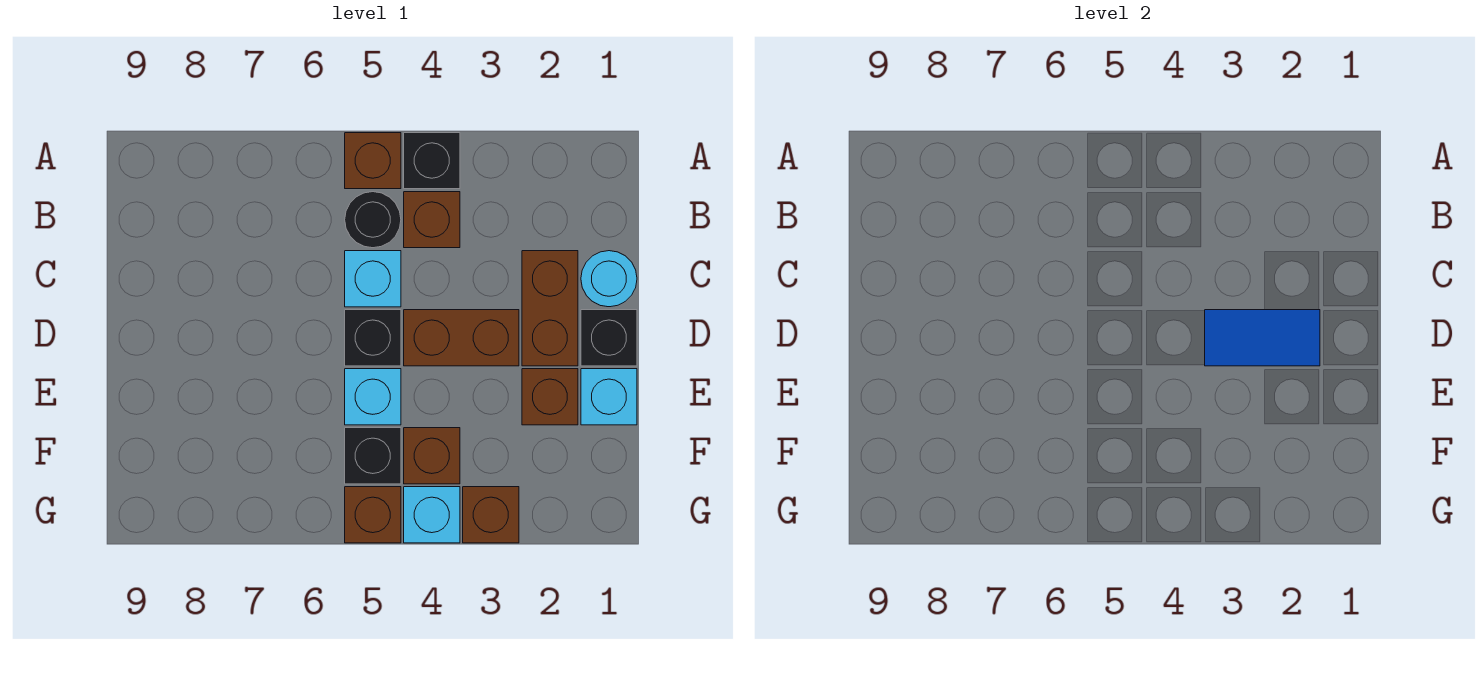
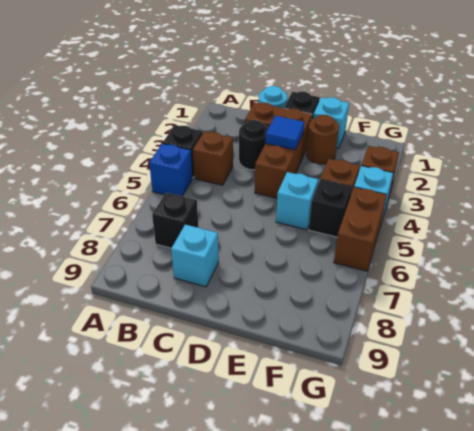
brown 1x1 brick [345,133,401,189] -> blue 1x1 brick [149,144,192,196]
black 1x1 round brick [345,192,401,248] -> black 1x1 round brick moved to [239,120,268,170]
cyan 1x1 brick [345,251,401,307] -> cyan 1x1 brick moved to [171,225,219,287]
blue 1x2 tile [1205,310,1320,366] -> blue 1x1 tile [265,116,304,150]
black 1x1 brick [345,310,401,366] -> black 1x1 brick moved to [152,193,198,248]
brown 1x1 brick [522,369,578,425] -> brown 1x1 round brick [306,115,339,164]
brown 1x1 brick [345,487,401,543] -> brown 1x2 brick [334,187,387,271]

